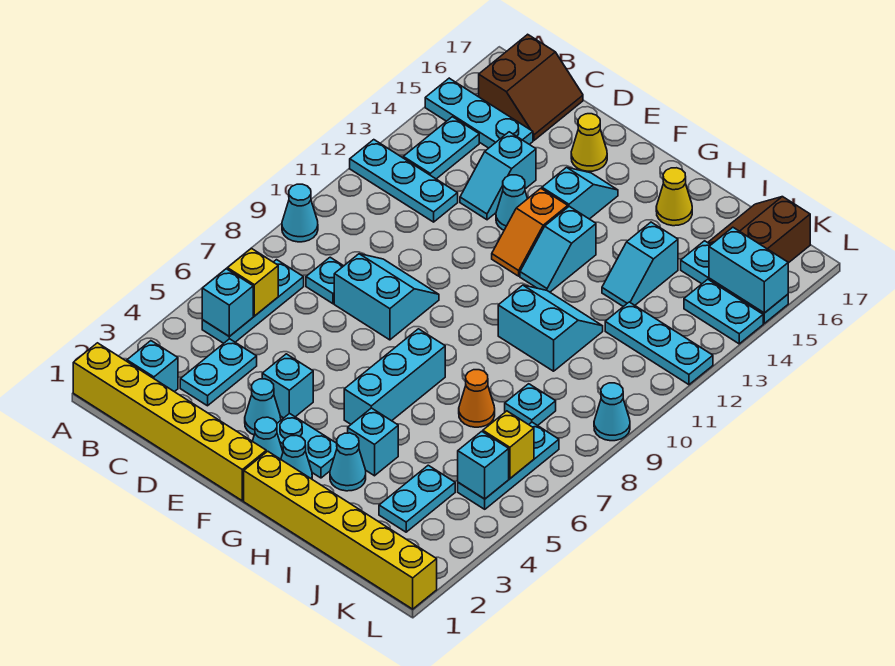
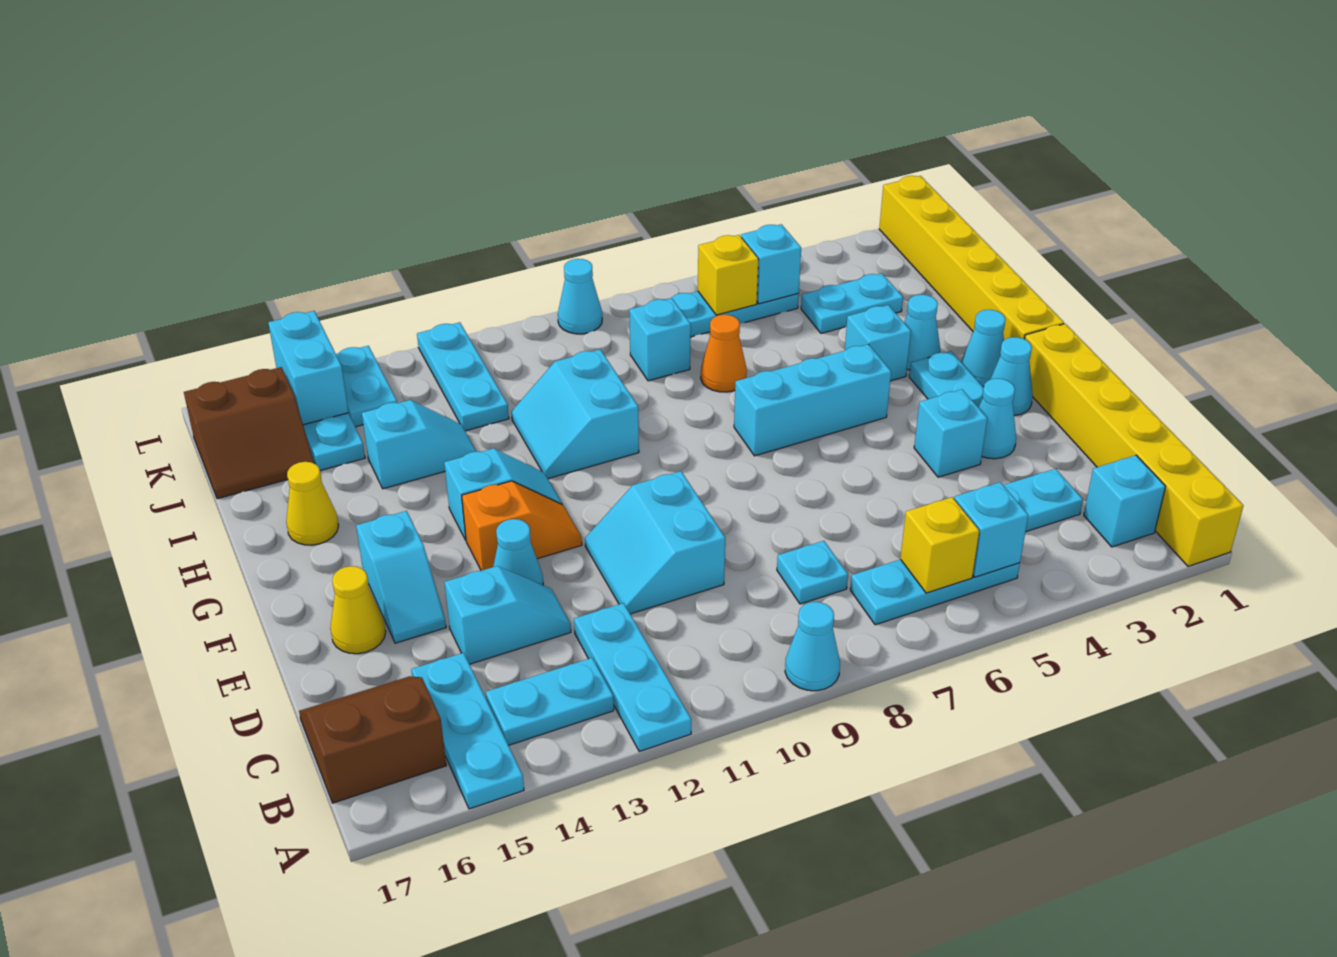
cyan 2x2 slope [334,254,439,340] -> cyan 2x2 slope moved to [585,471,725,614]
cyan 1x2 slope [542,167,618,219] -> cyan 1x2 slope turned to [356,511,446,643]
cyan 1x1 plate [505,384,556,426] -> cyan 1x1 brick [629,298,691,381]

